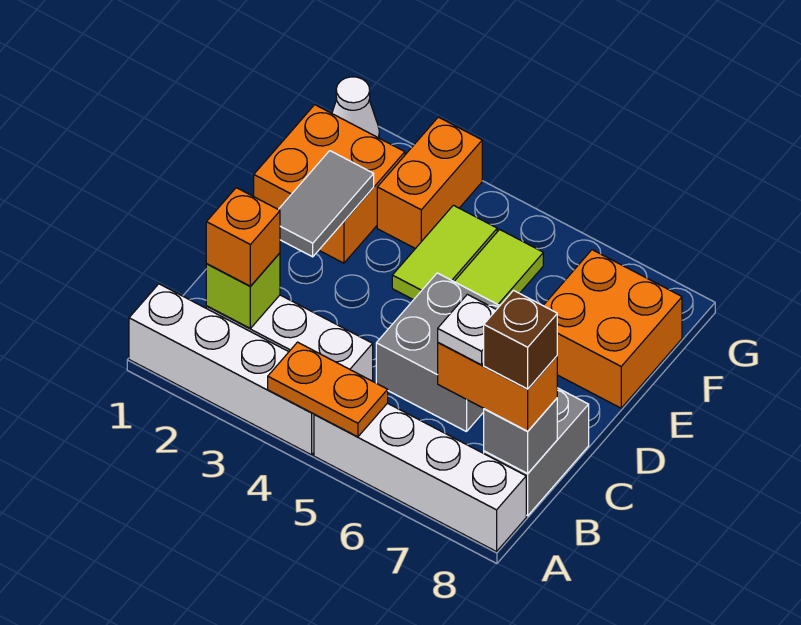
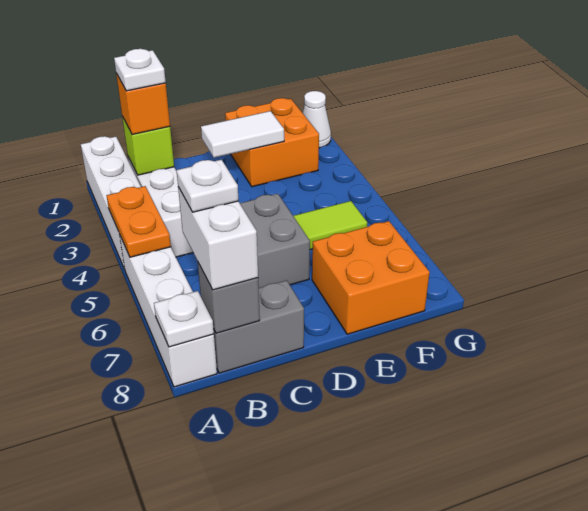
none -> white 1x1 plate [154,291,214,347]
none -> white 1x1 plate [114,49,166,91]
orange 1x2 brick [438,343,557,431] -> white 1x2 brick [178,187,258,290]
brown 1x1 brick [484,290,557,389] -> none
grey 1x2 tile [279,151,374,257] -> white 1x2 tile [201,111,284,158]
lime 1x2 tile [392,205,497,300] -> none
orange 1x2 brick [377,117,482,249] -> none

